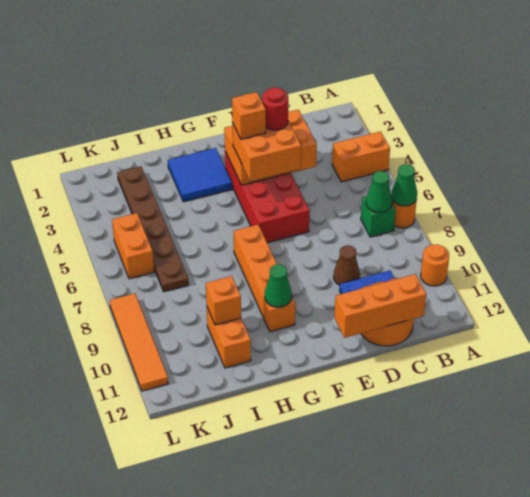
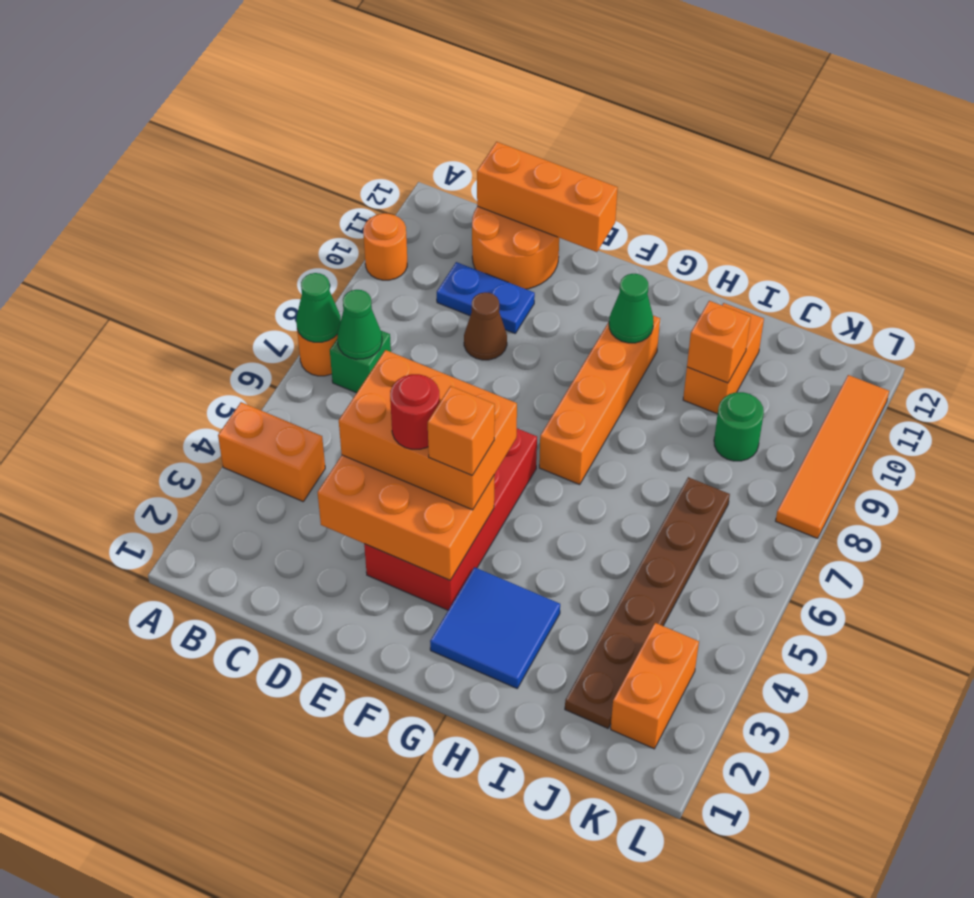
orange 2x2 brick [232,121,301,181] -> orange 2x3 brick [339,350,517,510]
none -> green 1x1 round brick [714,392,764,461]
orange 1x2 brick [112,213,154,279] -> orange 1x2 brick moved to [611,623,699,749]

